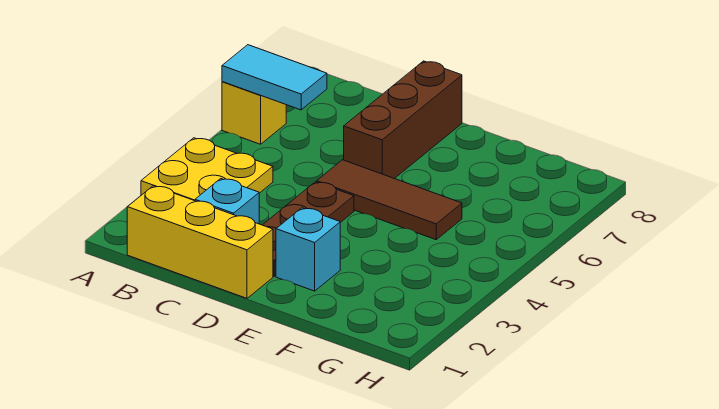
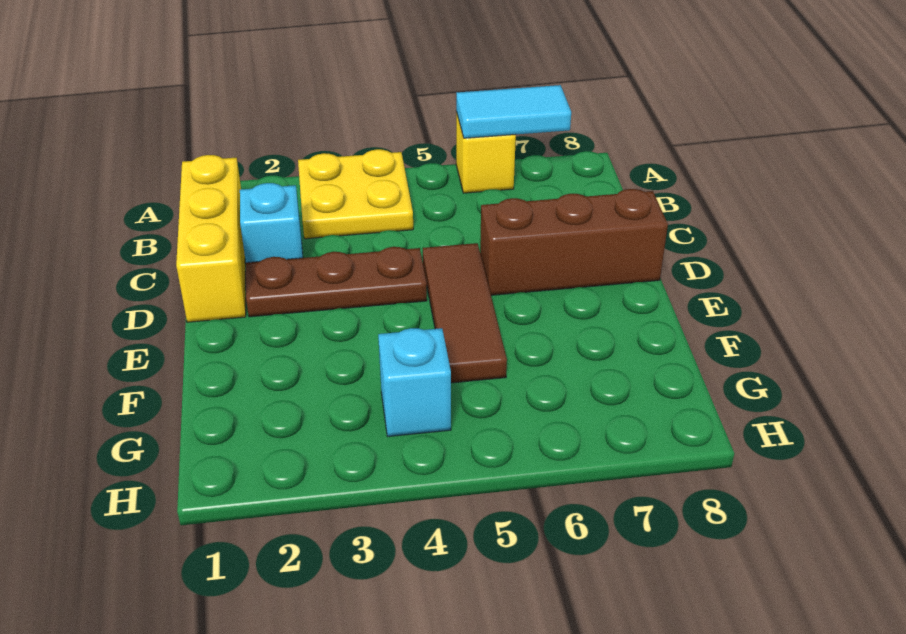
cyan 1x2 tile [222,45,327,110] -> cyan 1x2 tile turned to [456,85,571,138]
cyan 1x1 brick [276,208,340,291] -> cyan 1x1 brick moved to [378,328,451,436]

